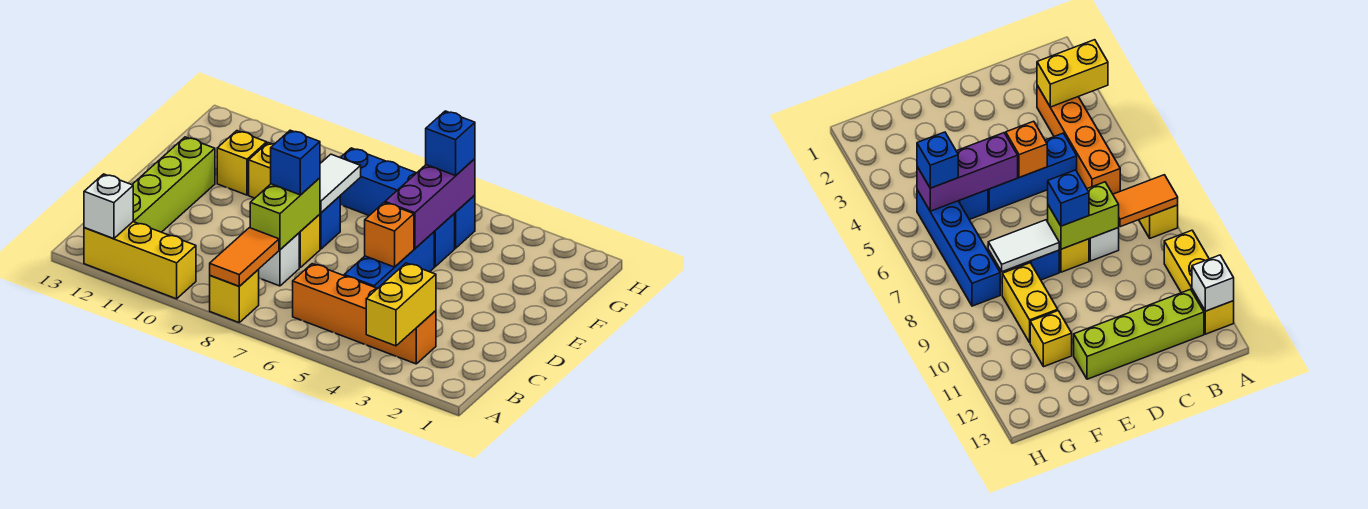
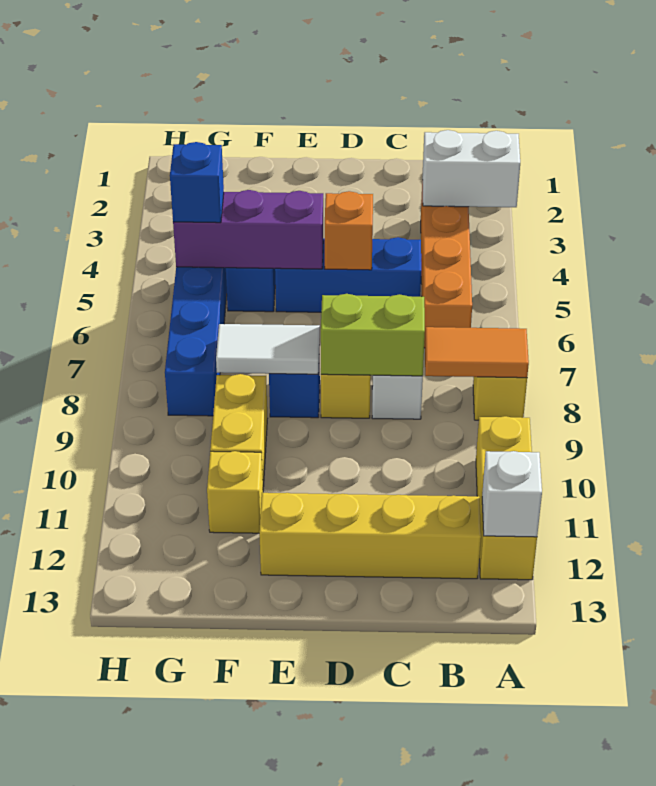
yellow 1x2 brick [366,263,436,346] -> white 1x2 brick [422,130,520,207]
lime 1x4 brick [132,137,215,232] -> yellow 1x4 brick [259,493,481,579]
blue 1x1 brick [271,130,320,195] -> none

